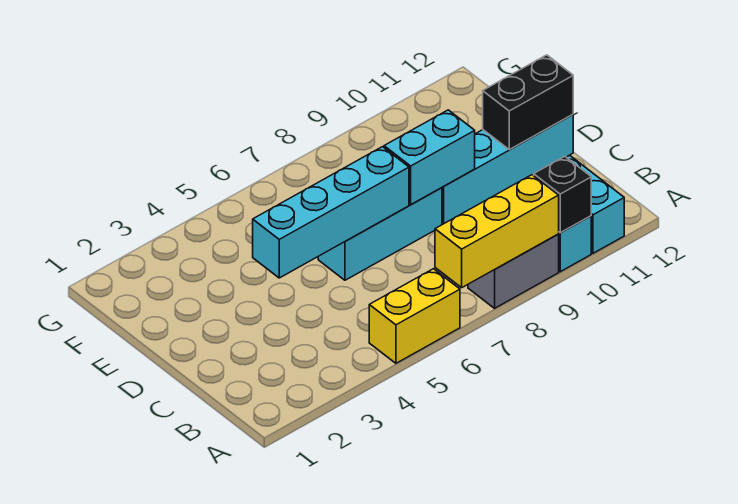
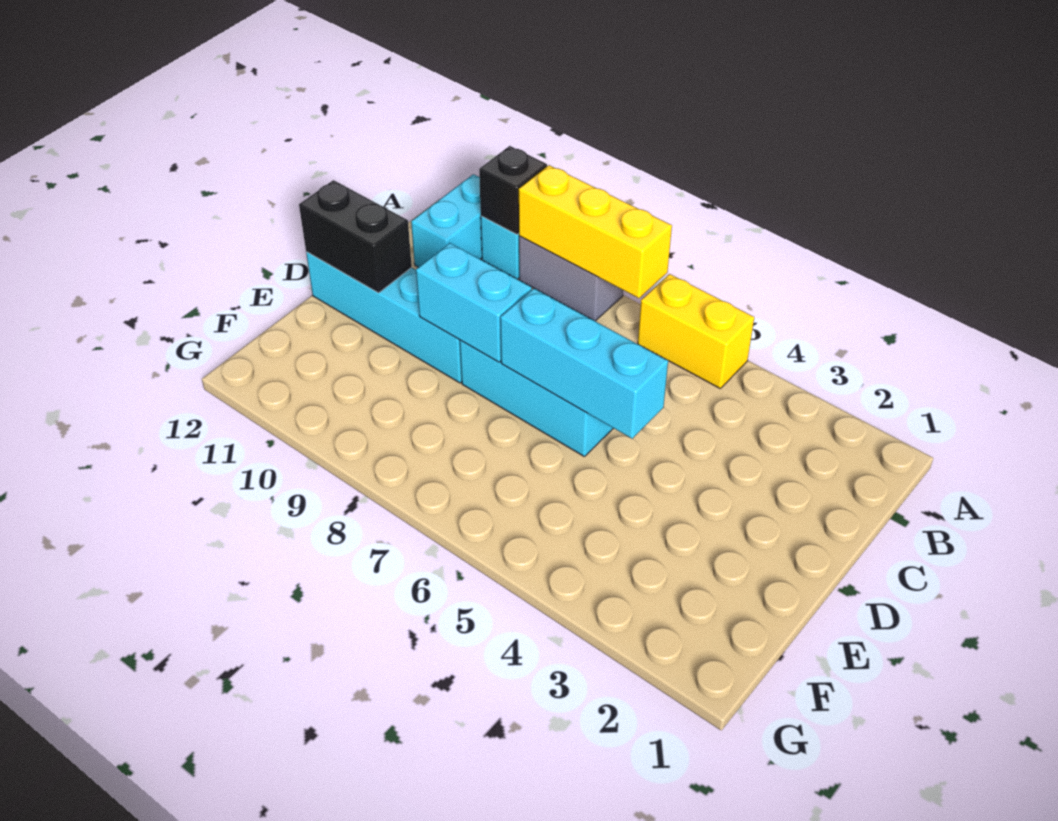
cyan 1x4 brick [253,147,409,278] -> cyan 1x3 brick [500,288,668,439]

